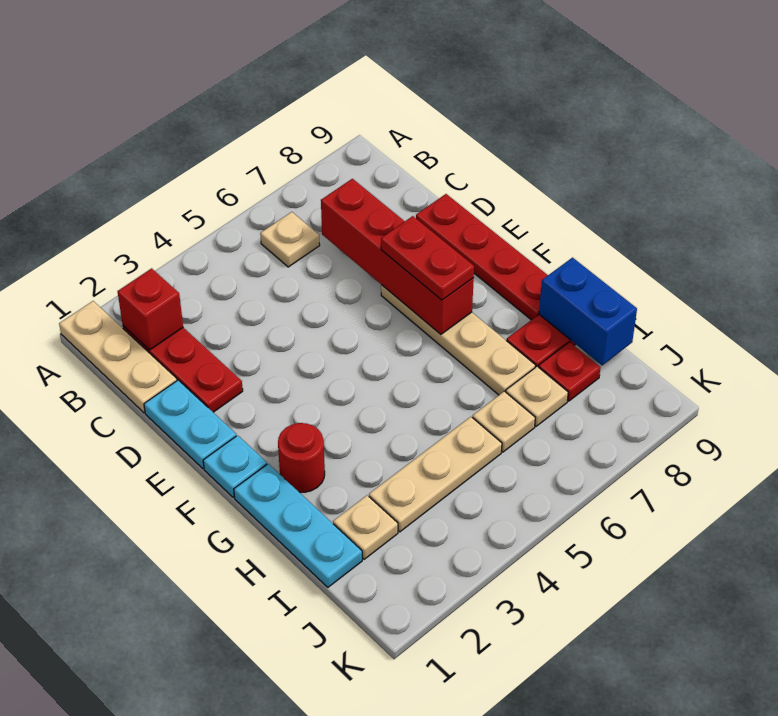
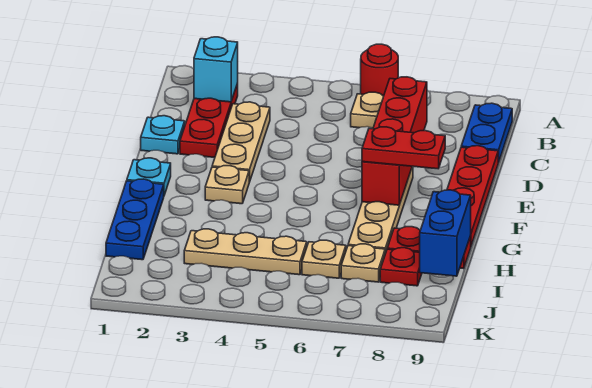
tan 1x3 plate [59,301,177,413] -> tan 1x3 plate moved to [212,102,270,182]
red 1x1 brick [117,268,183,350] -> cyan 1x1 brick [194,37,238,102]
none -> blue 1x2 plate [461,103,512,163]
cyan 1x2 plate [144,380,236,469] -> cyan 1x1 plate [141,116,185,154]
red 1x2 plate [381,216,474,300] -> red 1x2 plate turned to [362,127,445,169]
cyan 1x3 plate [234,464,362,587] -> blue 1x3 plate [106,179,164,260]
red 1x1 round brick [278,423,325,492] -> red 1x1 round brick moved to [361,44,398,96]
tan 1x1 plate [333,495,398,559] -> tan 1x1 plate moved to [205,166,249,204]

